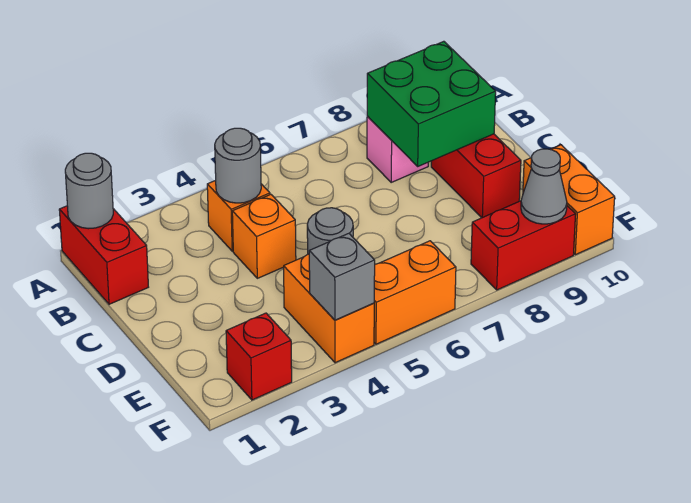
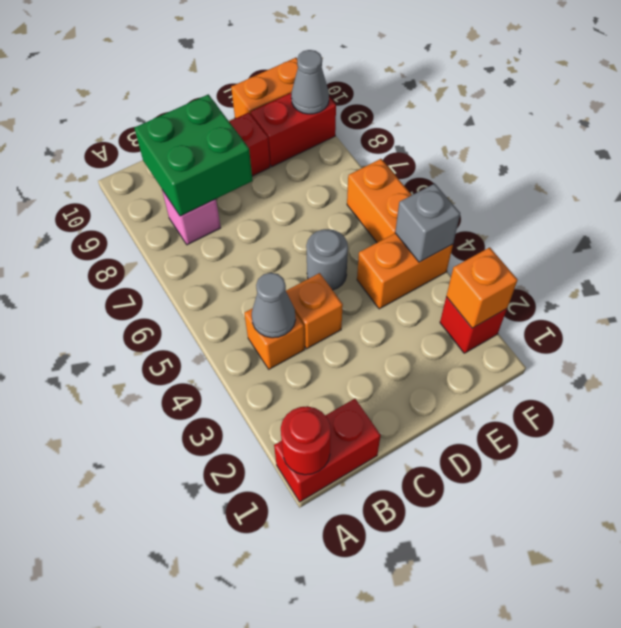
grey 1x1 round brick [65,153,113,229] -> red 1x1 round brick [281,406,331,475]
grey 1x1 round brick [215,128,261,203] -> grey 1x1 cone [252,273,296,338]
none -> orange 1x1 brick [446,247,518,328]
red 1x2 brick [471,201,576,290] -> red 1x2 brick turned to [250,93,336,167]

